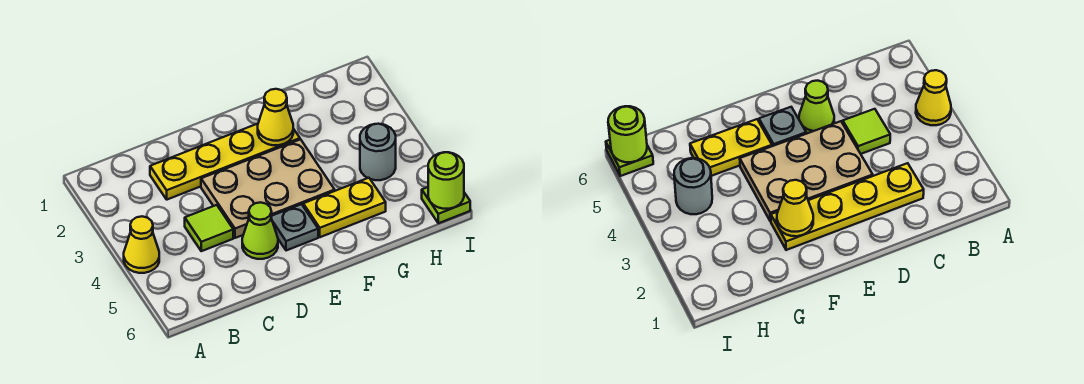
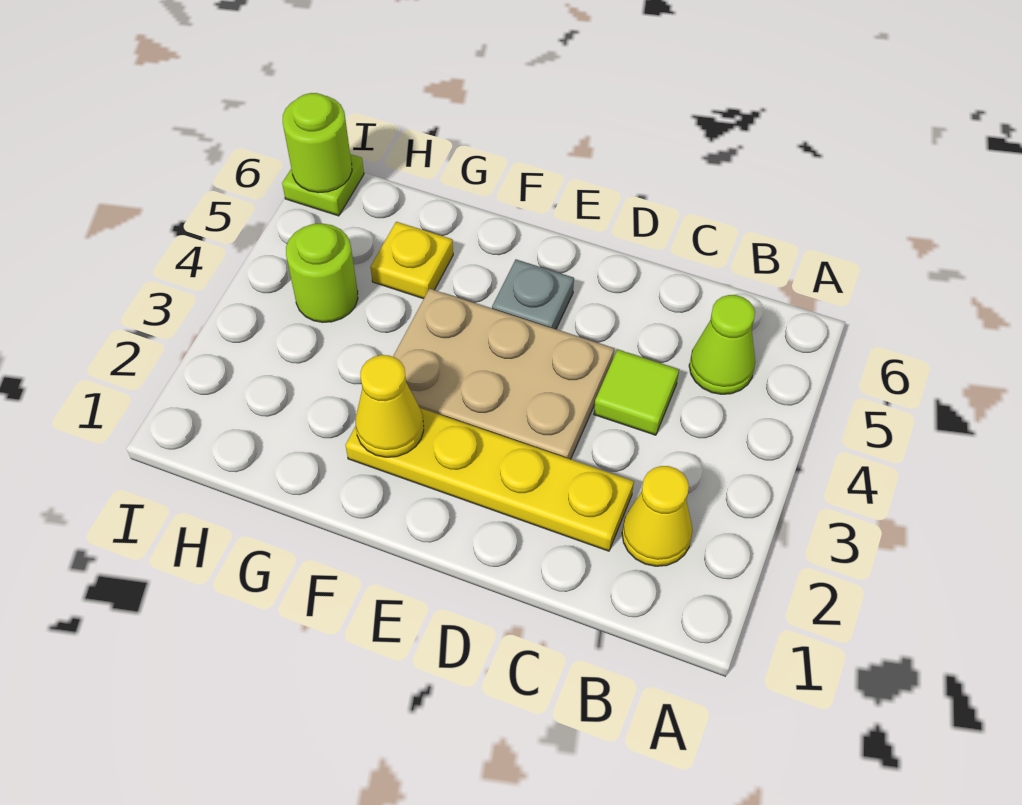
yellow 1x1 cone [124,216,159,273] -> yellow 1x1 cone moved to [622,466,693,566]
lime 1x1 cone [242,202,278,259] -> lime 1x1 cone moved to [689,295,755,394]
yellow 1x2 plate [303,178,386,237] -> yellow 1x1 plate [370,222,453,299]
grey 1x1 round brick [360,124,396,180] -> lime 1x1 round brick [286,224,358,322]

